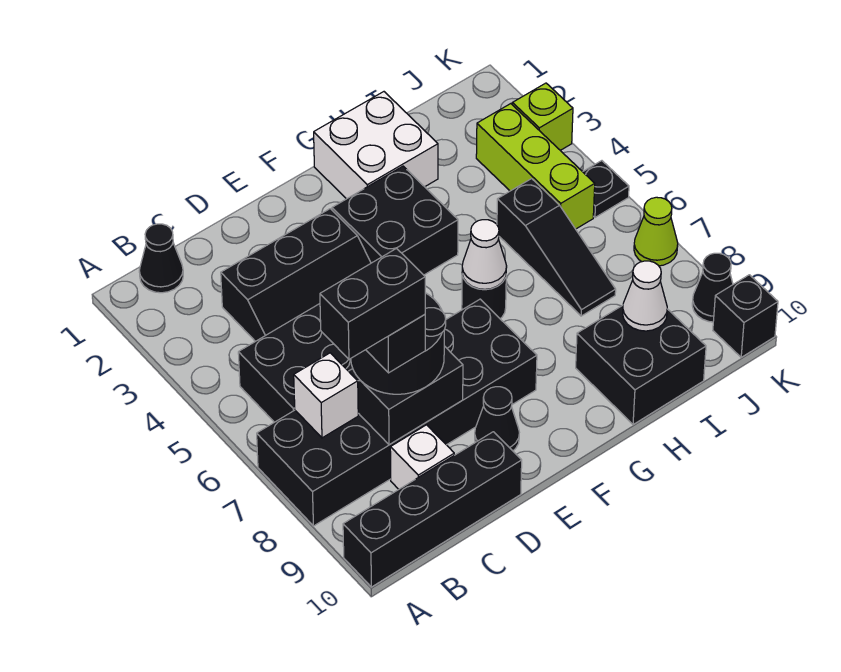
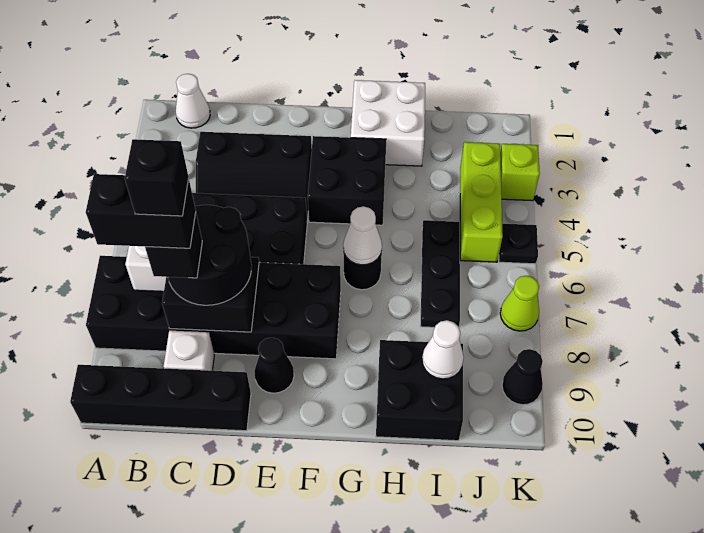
black 1x1 cone [139,224,183,293] -> white 1x1 cone [176,74,210,128]
black 1x3 slope [497,179,616,316] -> black 1x3 plate [421,220,460,327]
black 1x1 brick [713,275,778,357] -> black 1x1 brick moved to [125,139,189,216]

